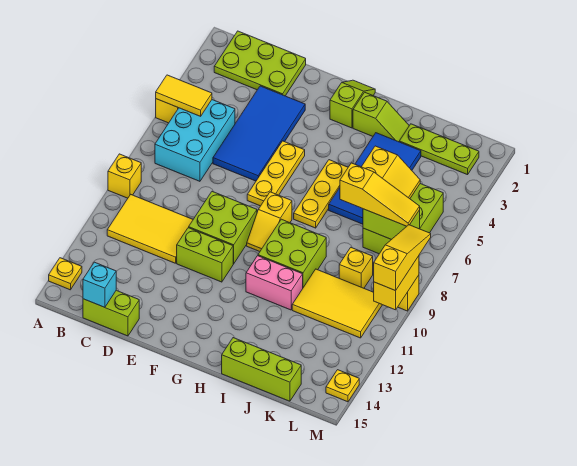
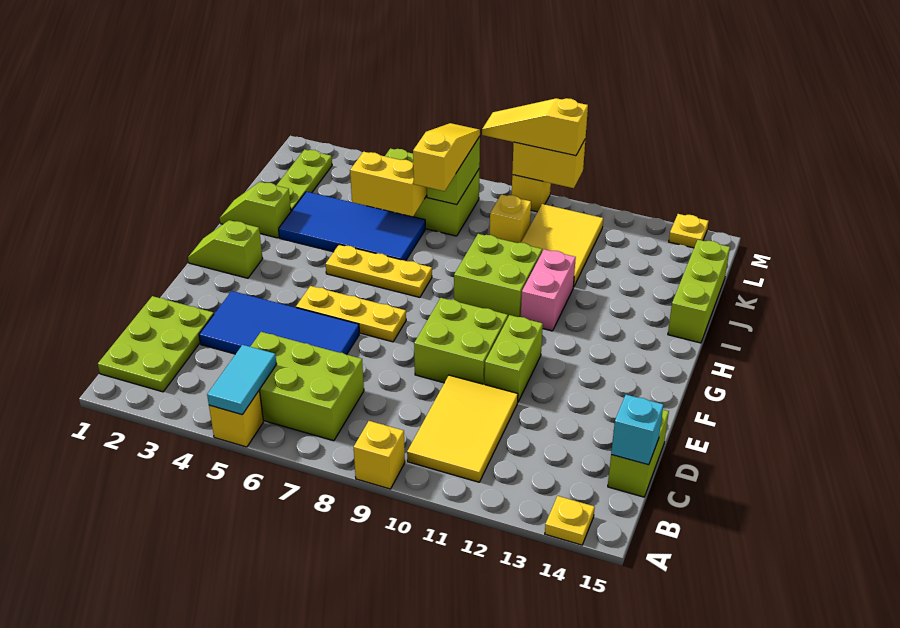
yellow 1x2 tile [156,75,212,116] -> cyan 1x2 tile [207,345,276,415]
cyan 2x3 brick [155,100,235,181] -> lime 2x3 brick [250,332,364,441]
yellow 1x2 slope [247,192,292,251] -> none
lime 1x2 slope [353,92,409,142] -> lime 1x2 slope turned to [220,182,291,238]

